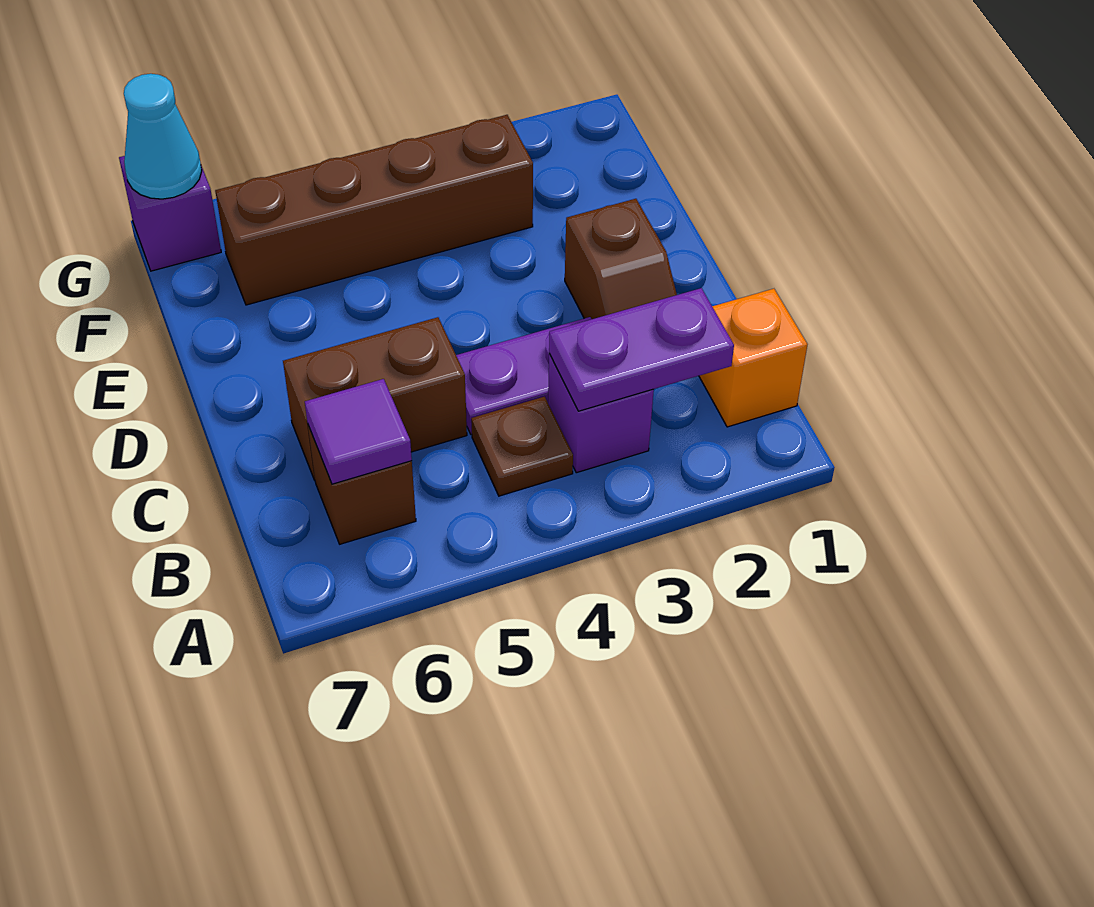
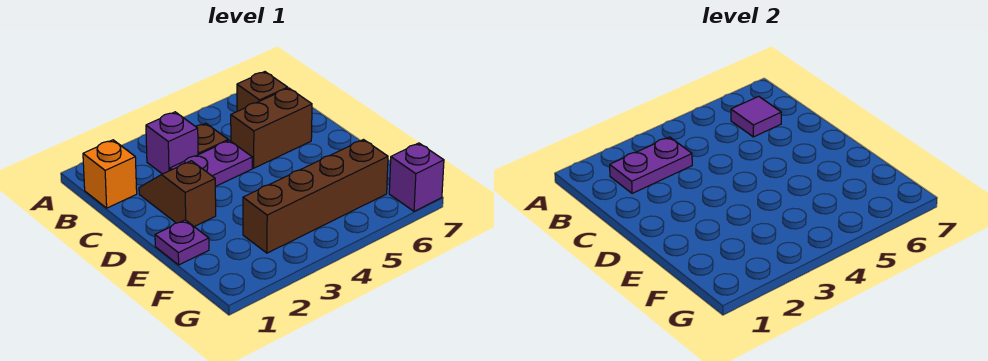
none -> purple 1x1 plate [155,220,209,265]
cyan 1x1 cone [124,74,202,199] -> none

